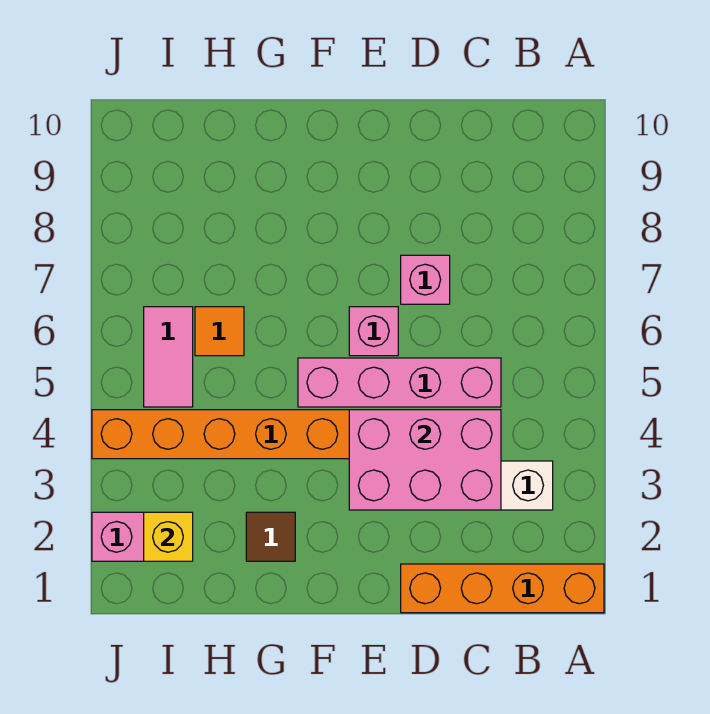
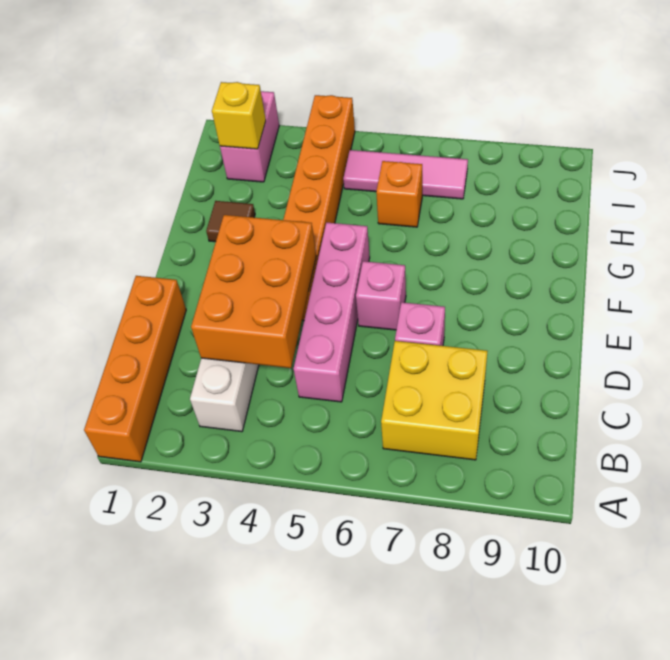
none -> yellow 2x2 brick [381,341,487,460]
pink 2x3 brick [349,410,501,510] -> orange 2x3 brick [191,215,316,368]
orange 1x1 tile [195,307,244,356] -> orange 1x1 brick [376,161,422,227]
pink 1x2 tile [144,307,193,407] -> pink 1x3 tile [343,150,468,199]

